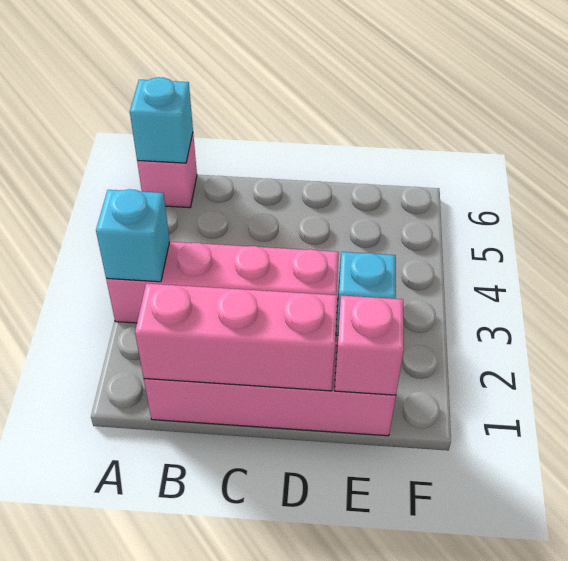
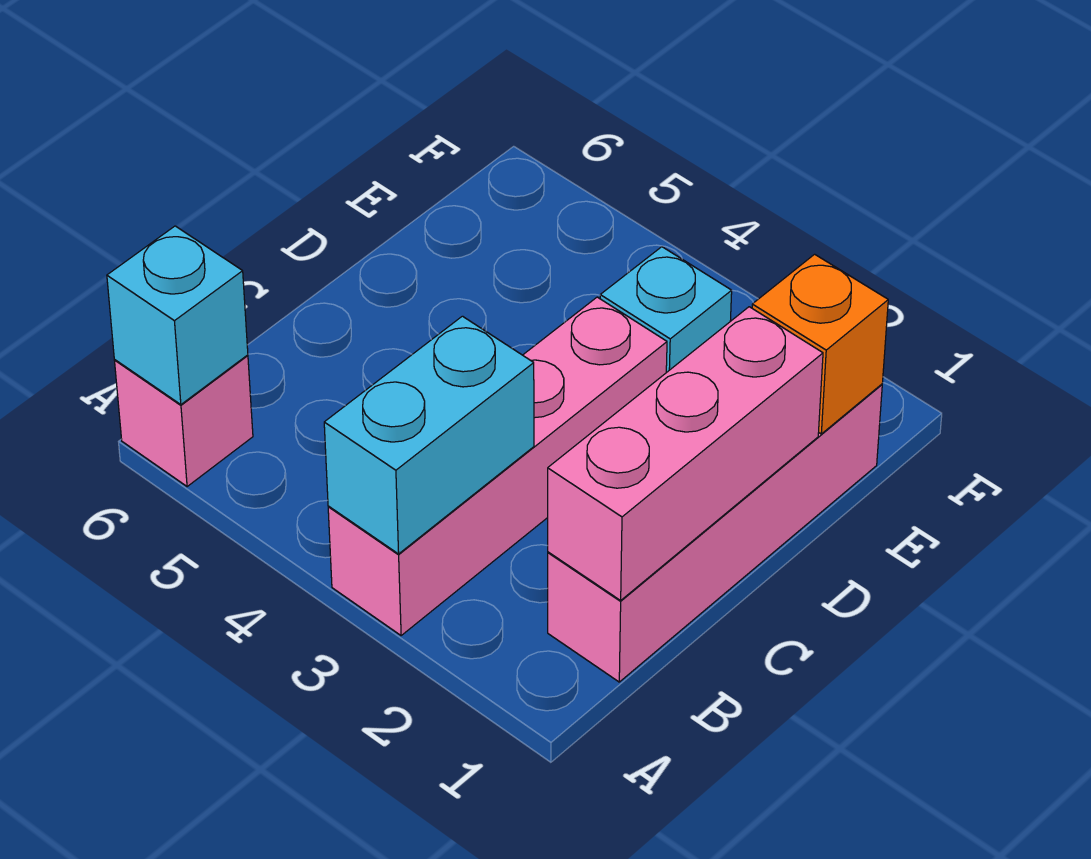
cyan 1x1 brick [96,189,170,282] -> cyan 1x2 brick [324,316,534,554]
pink 1x1 brick [335,295,404,395] -> orange 1x1 brick [752,254,888,434]

